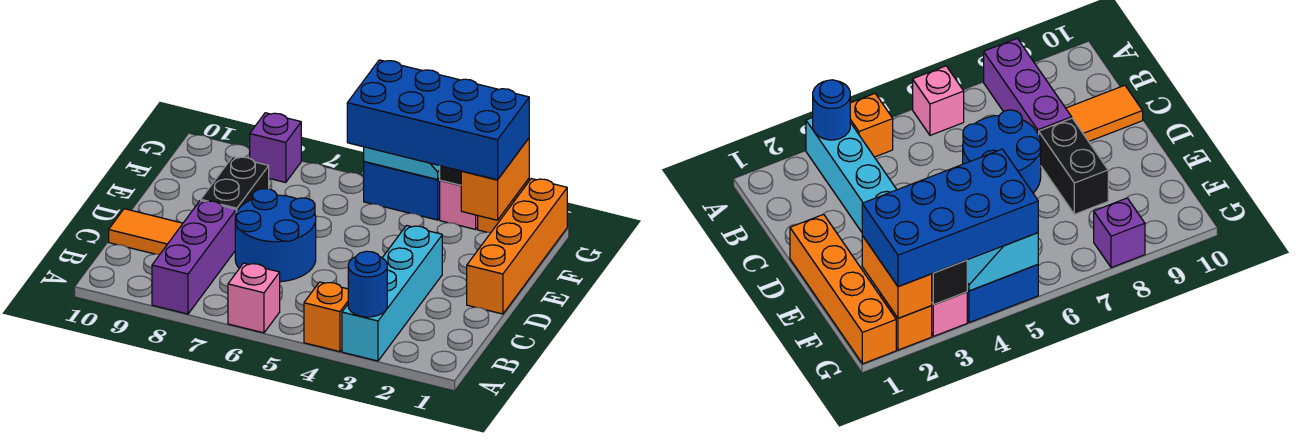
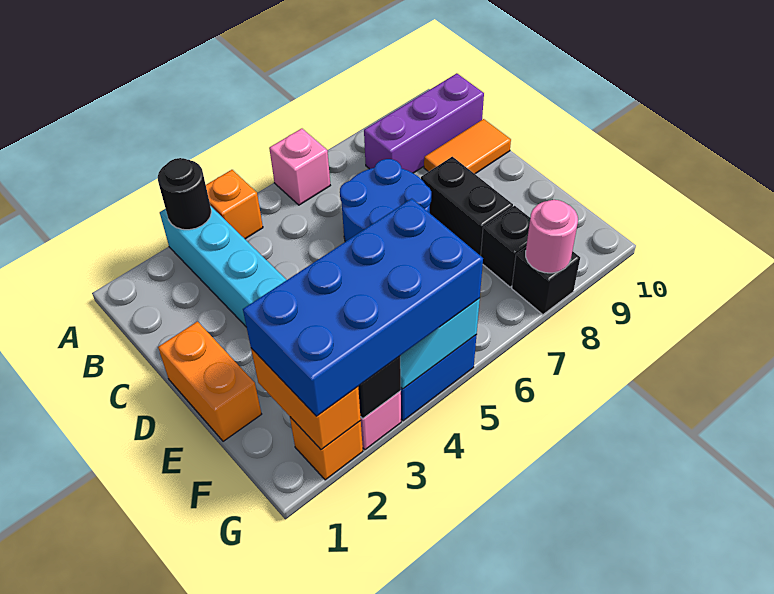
blue 1x1 round brick [348,251,387,317] -> black 1x1 round brick [158,158,211,230]
purple 1x3 brick [152,200,236,314] -> purple 1x3 brick turned to [364,73,484,173]
orange 1x4 brick [467,179,567,314] -> orange 1x2 brick [158,321,261,441]
none -> black 1x1 brick [481,206,530,287]
purple 1x1 brick [250,113,301,183] -> black 1x1 brick [512,247,580,315]
none -> pink 1x1 round brick [526,200,578,273]

